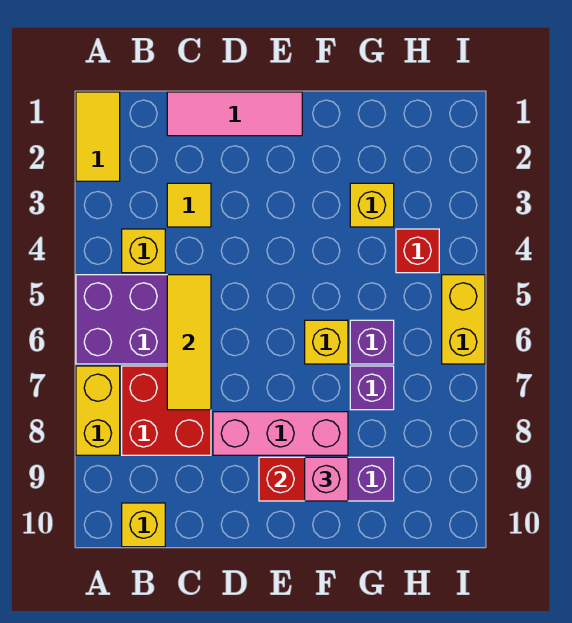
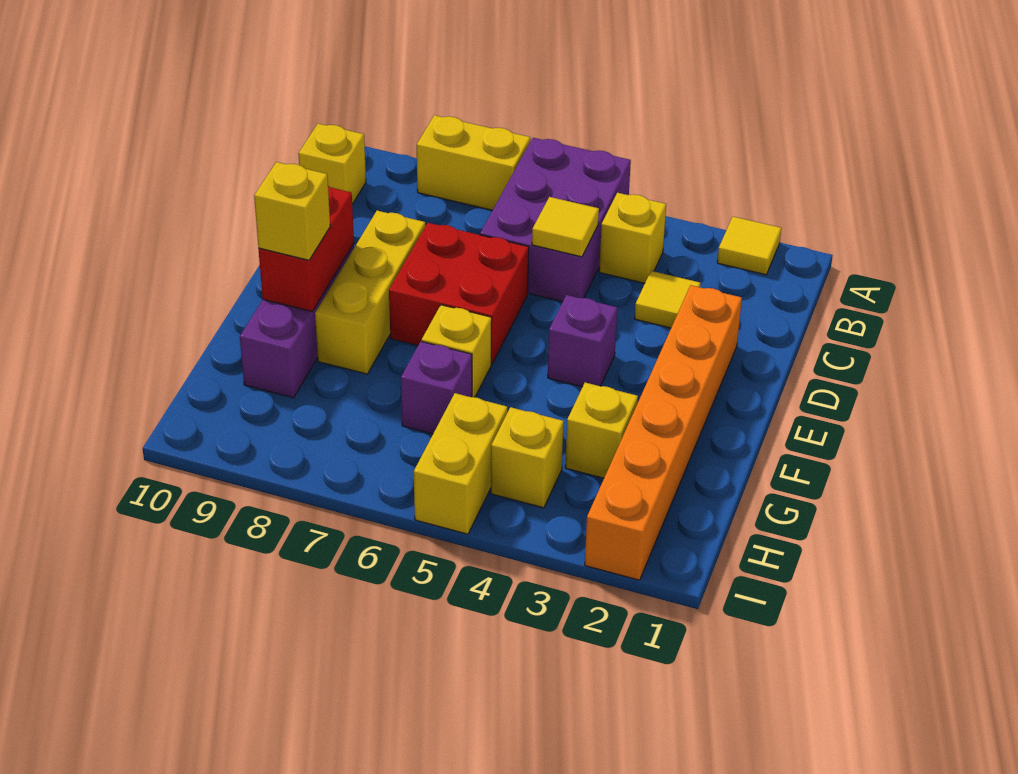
yellow 1x2 tile [76,92,120,181] -> yellow 1x1 tile [717,217,781,275]
red 2x2 brick [122,366,211,455] -> red 2x2 brick moved to [389,223,529,364]
pink 1x3 tile [167,92,302,136] -> none
yellow 1x3 tile [167,275,211,410] -> yellow 1x1 tile [532,197,599,257]
none -> orange 1x6 brick [585,285,742,580]
pink 1x3 brick [213,412,348,455] -> yellow 1x3 brick [315,211,425,374]
pink 1x1 brick [305,457,348,501] -> yellow 1x1 brick [254,162,330,260]
purple 1x1 brick [350,366,394,410] -> purple 1x1 brick moved to [548,295,617,387]
red 1x1 brick [396,229,439,273] -> yellow 1x1 brick [491,407,564,508]
yellow 1x2 brick [442,275,485,364] -> yellow 1x2 brick turned to [414,393,507,534]

